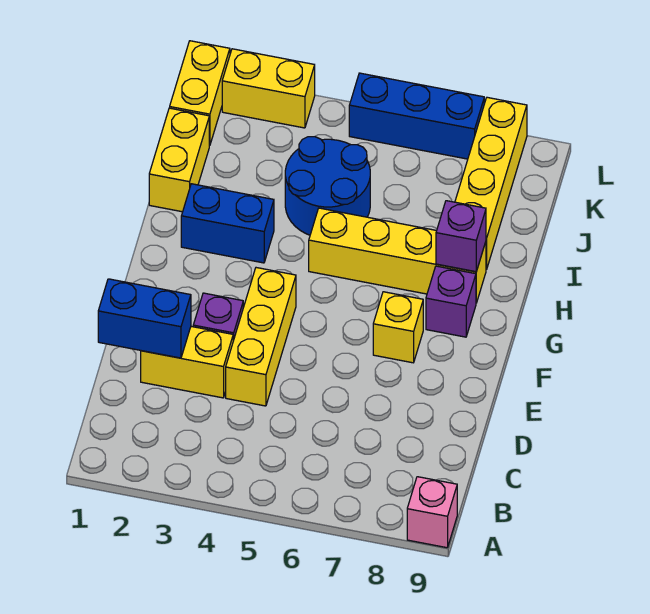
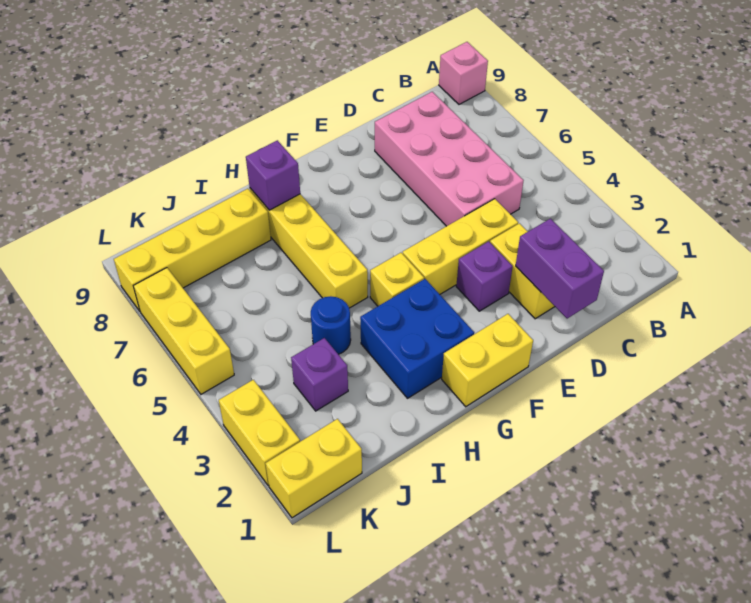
none -> pink 2x4 brick [375,92,524,226]
blue 1x2 brick [98,279,191,358] -> purple 1x2 brick [516,219,604,319]
yellow 1x1 brick [373,292,423,363] -> yellow 1x1 brick moved to [370,253,424,306]
purple 1x1 brick [426,266,476,337] -> purple 1x1 brick moved to [291,338,348,411]
blue 1x2 brick [181,184,274,263] -> blue 2x2 brick [360,279,474,398]
yellow 1x2 brick [149,108,209,212] -> yellow 1x2 brick moved to [442,314,533,407]
blue 2x2 round brick [285,137,370,235] -> blue 1x1 round brick [311,296,351,354]
blue 1x3 brick [349,73,484,159] -> yellow 1x3 brick [134,268,234,394]

